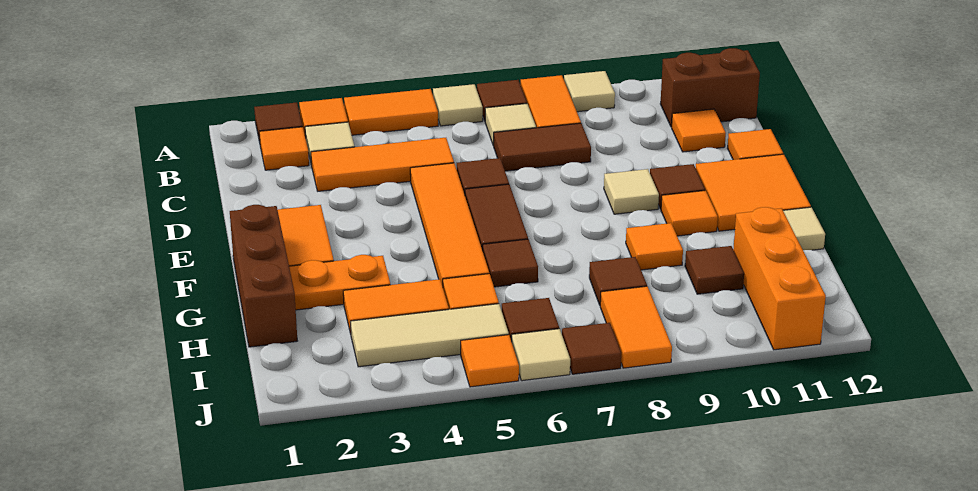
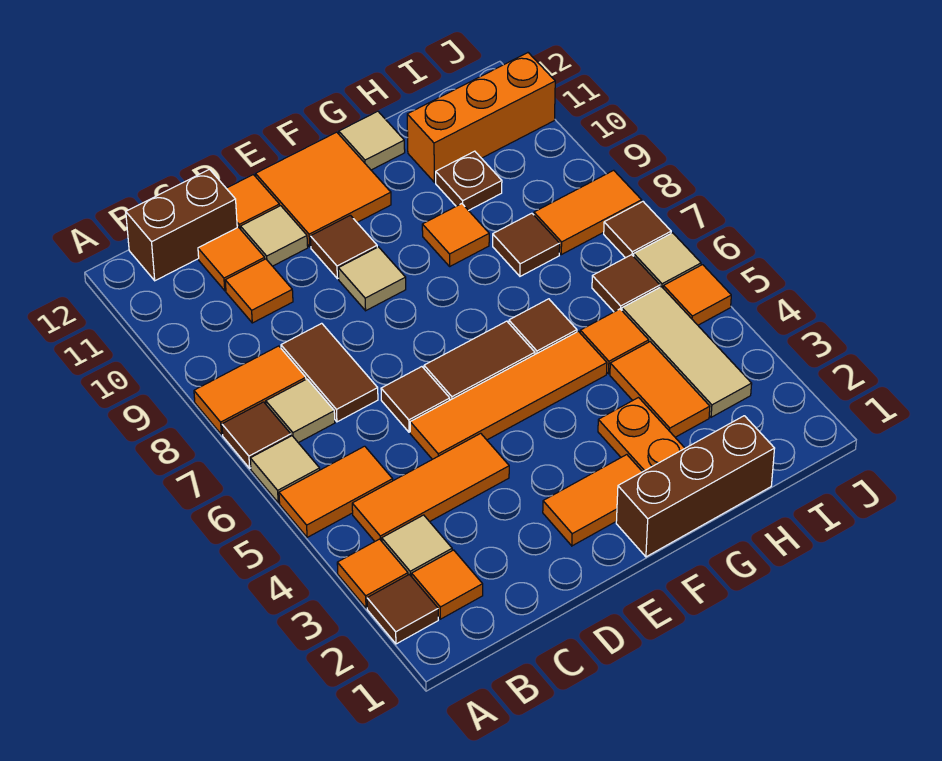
orange 1x2 tile [344,89,438,135] -> orange 1x2 tile turned to [279,446,393,537]
tan 1x1 tile [564,71,615,112] -> tan 1x1 tile moved to [241,206,308,266]
brown 1x2 brick [660,48,760,127] -> brown 1x2 brick turned to [126,169,237,281]
orange 1x3 tile [311,138,454,191] -> orange 1x3 tile turned to [352,433,509,541]
orange 1x1 tile [661,191,718,236] -> orange 1x1 tile moved to [225,259,293,323]
brown 1x1 tile [685,246,744,294] -> brown 1x1 plate [436,151,502,211]

